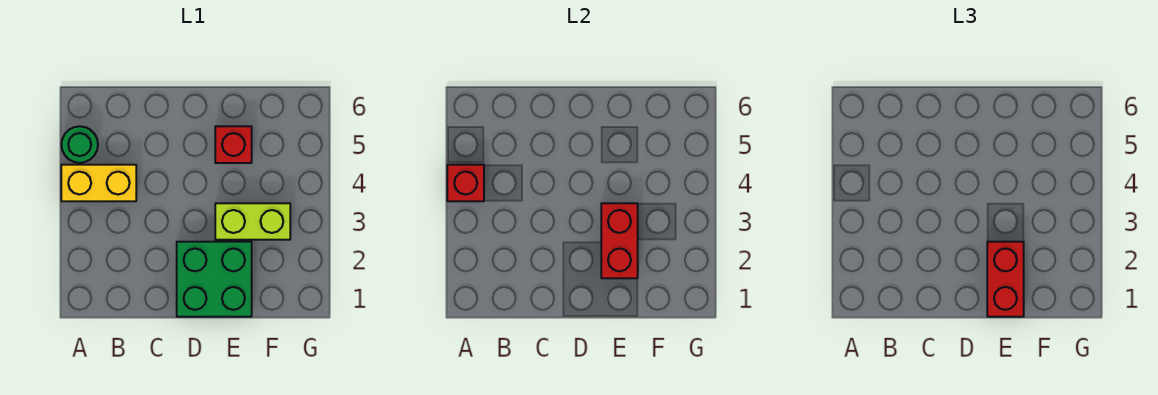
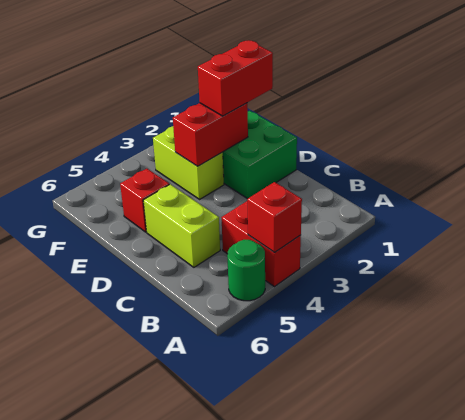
yellow 1x2 brick [61,165,136,201] -> red 1x2 brick [221,201,301,287]
none -> lime 1x2 brick [143,184,220,267]

